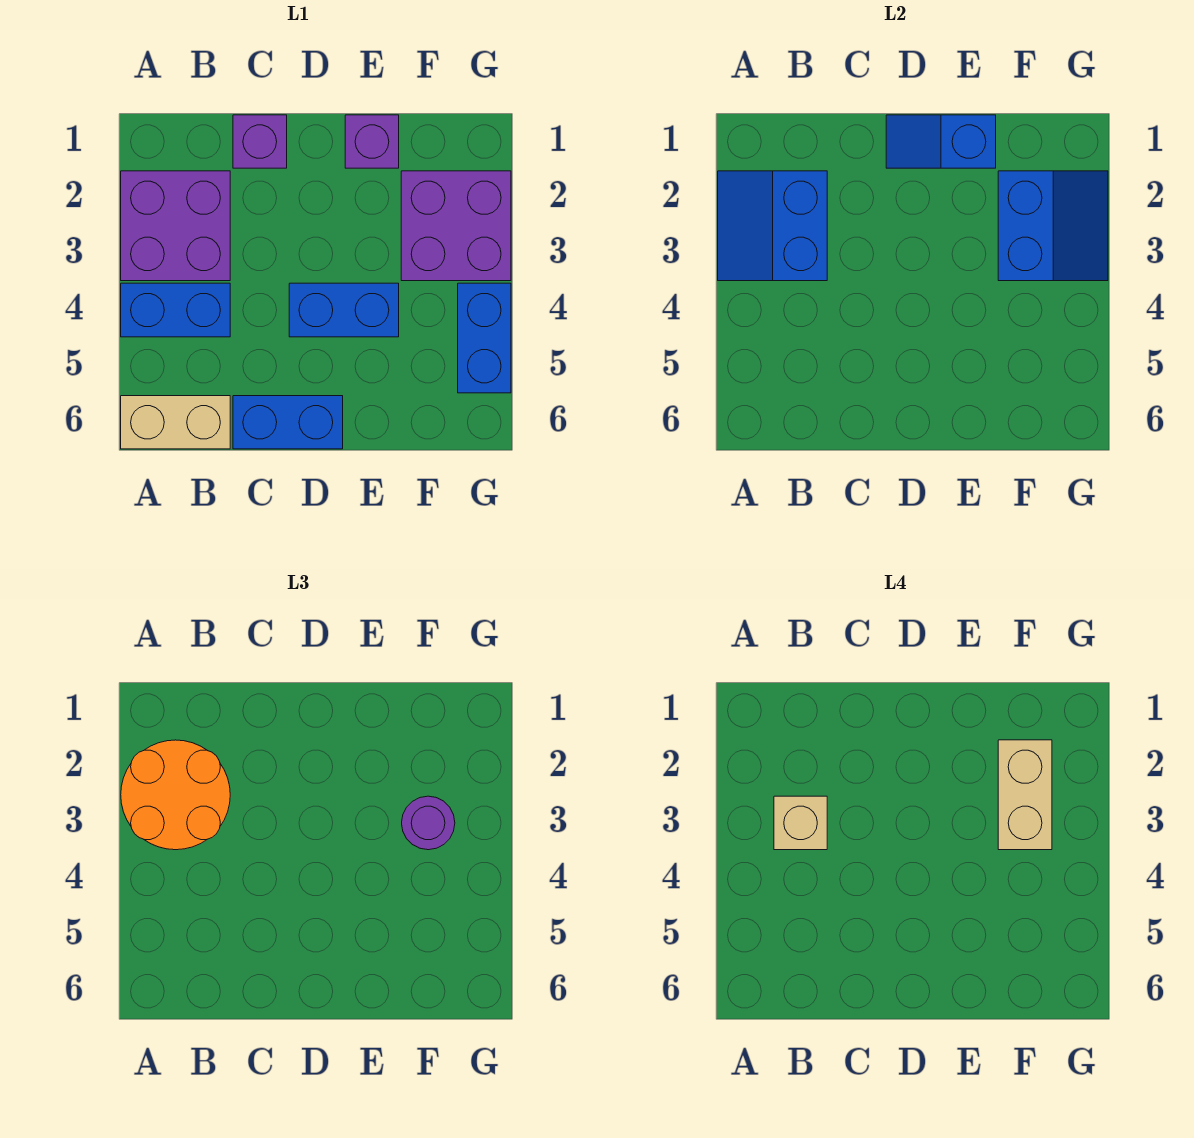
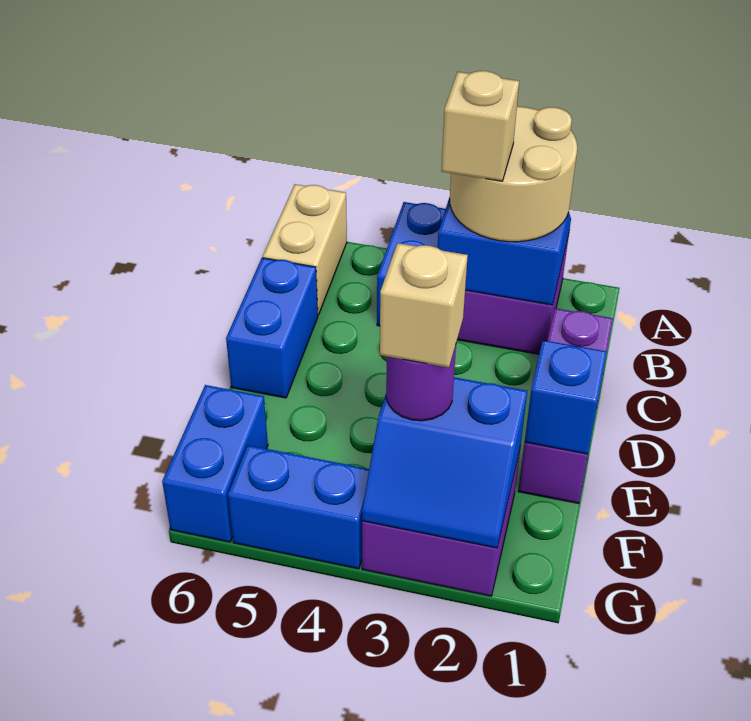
orange 2x2 round brick [121,740,230,850] -> tan 2x2 round brick [450,106,577,242]
blue 1x2 brick [289,283,399,337] -> blue 1x2 brick moved to [162,385,268,542]
tan 1x2 brick [998,740,1052,850] -> tan 1x1 brick [379,243,468,368]

